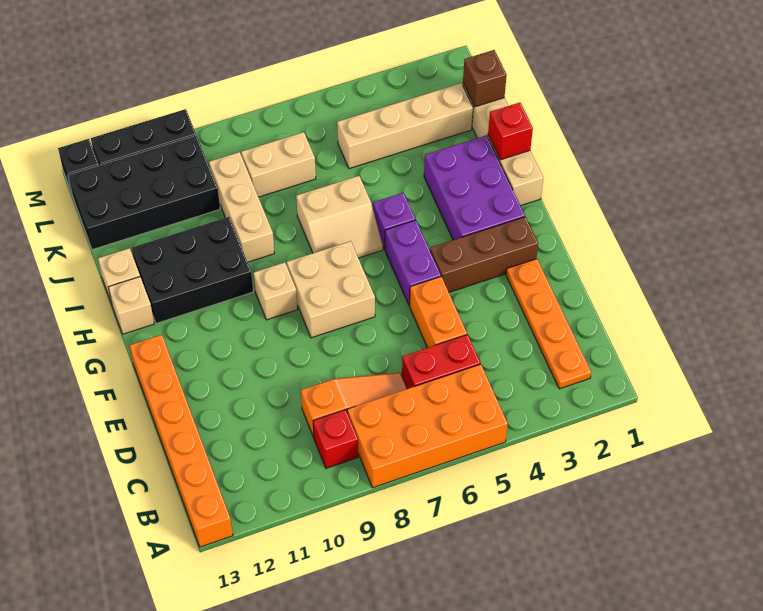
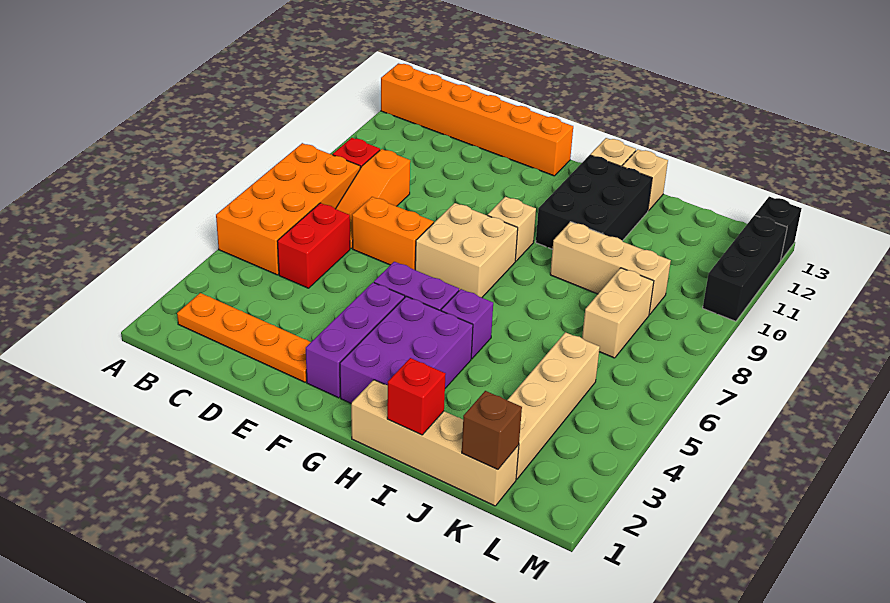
orange 1x2 brick [410,277,467,348] -> orange 1x2 brick moved to [352,197,434,270]
brown 1x3 brick [430,217,538,292] -> purple 1x3 brick [306,283,405,398]
purple 2x3 brick [424,136,525,240] -> purple 2x3 brick turned to [340,296,473,403]
tan 2x2 slope [296,176,383,258] -> none
black 2x4 brick [68,135,220,250] -> none

